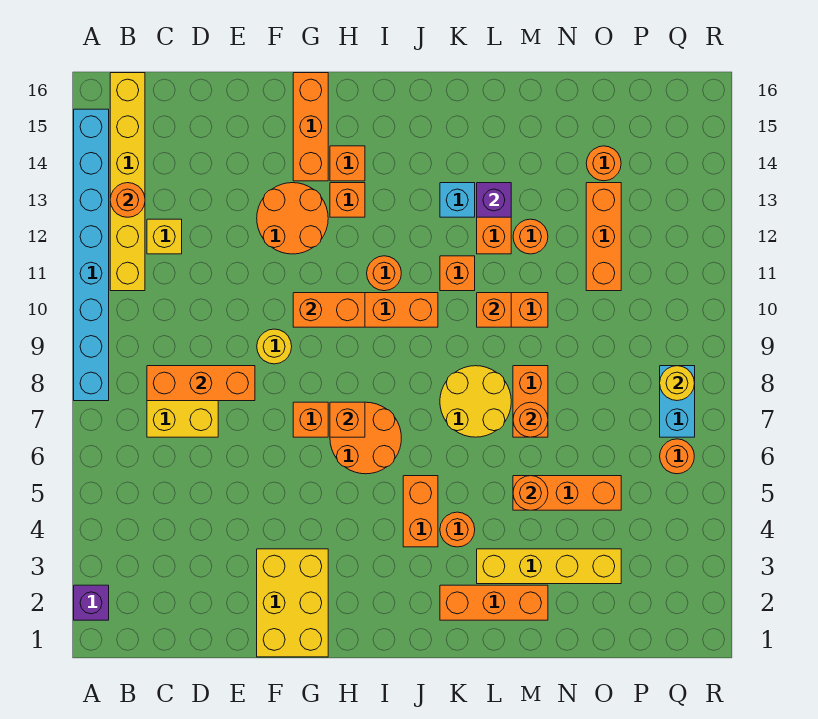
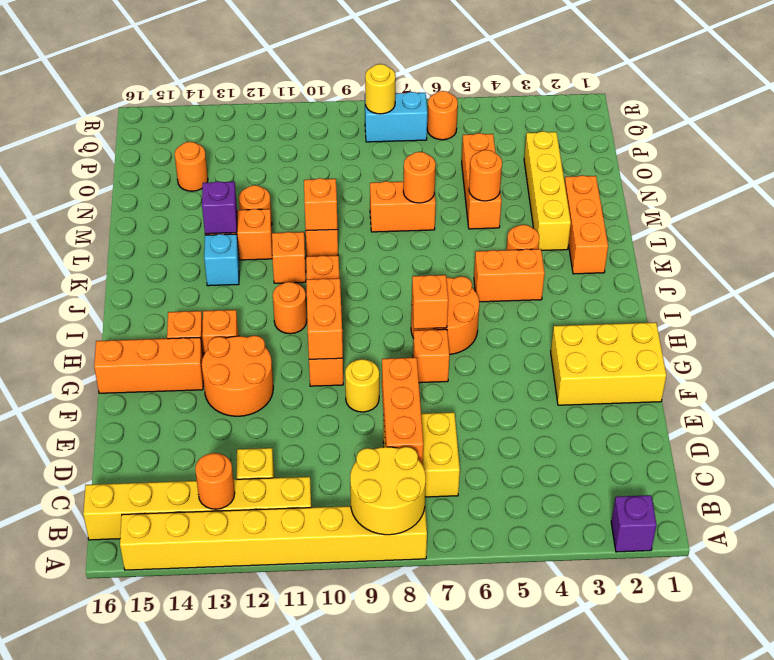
cyan 1x8 brick [74,109,109,401] -> yellow 1x8 brick [120,506,427,570]
yellow 2x2 round brick [440,366,511,437] -> yellow 2x2 round brick moved to [350,447,426,535]
orange 1x3 brick [586,183,621,291] -> none

